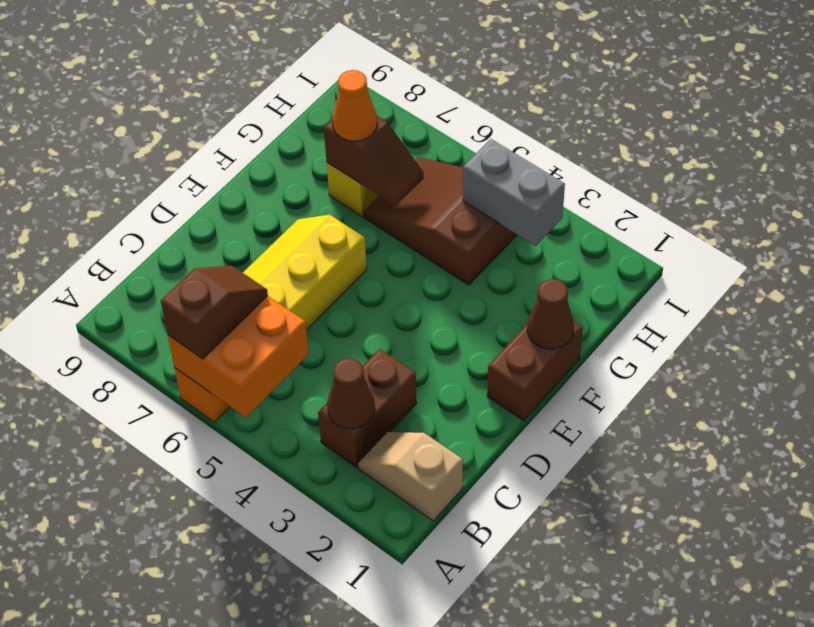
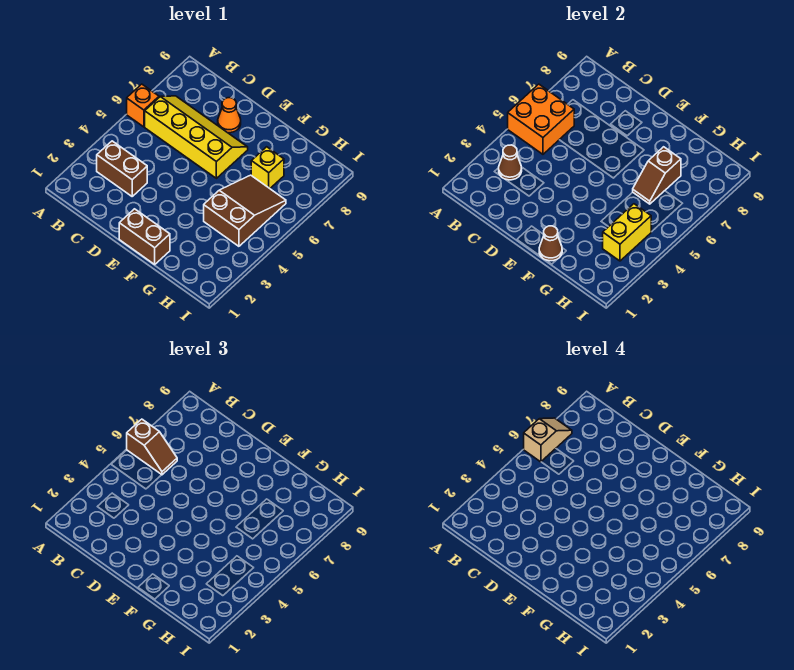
tan 1x2 slope [358,432,463,521] -> tan 1x2 slope moved to [524,418,572,462]
orange 1x1 cone [332,70,377,141] -> orange 1x1 cone moved to [218,98,241,133]
grey 1x2 brick [463,139,565,246] -> yellow 1x2 brick [603,204,651,261]

